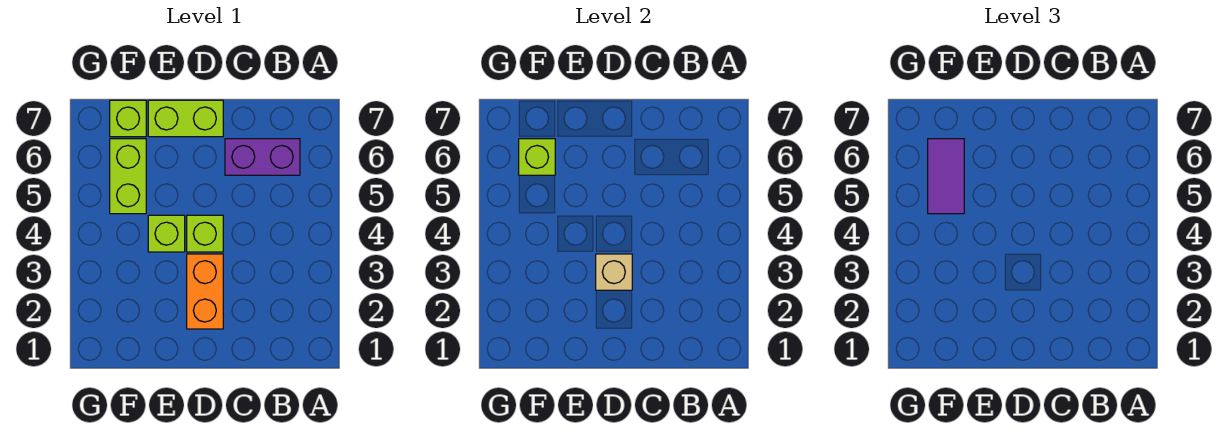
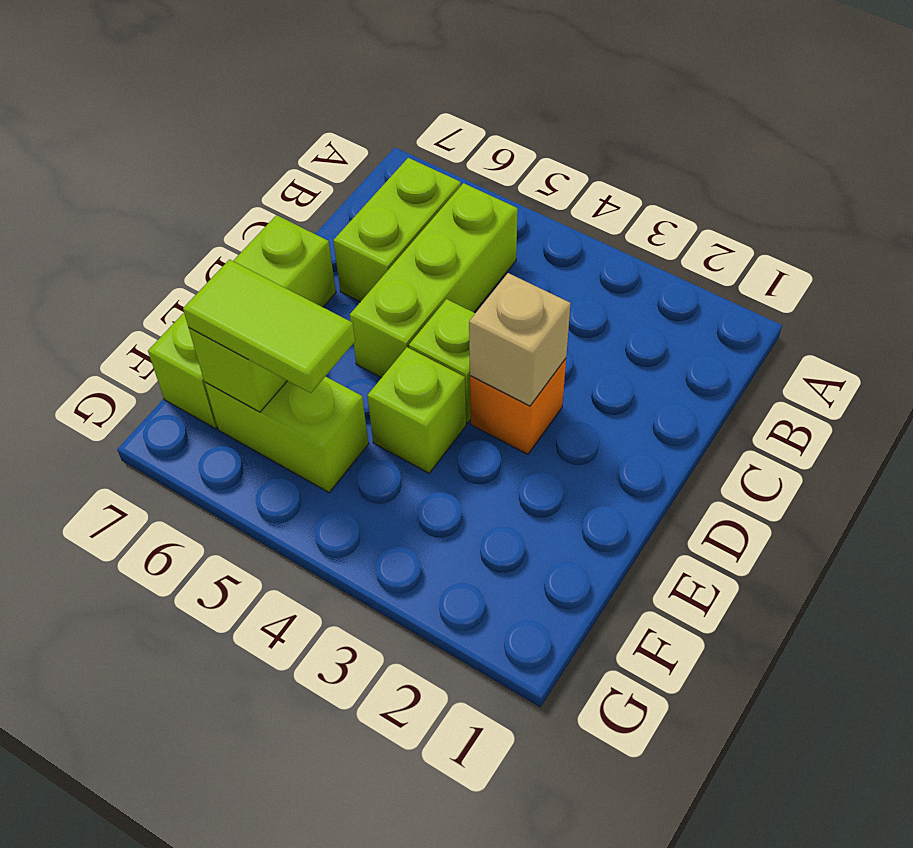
none -> lime 1x3 brick [350,183,518,378]
purple 1x2 brick [225,139,300,175] -> lime 1x2 brick [333,158,461,302]
orange 1x2 brick [187,254,223,329] -> orange 1x1 brick [470,359,566,454]
purple 1x2 tile [928,139,964,214] -> lime 1x2 tile [183,260,355,393]

